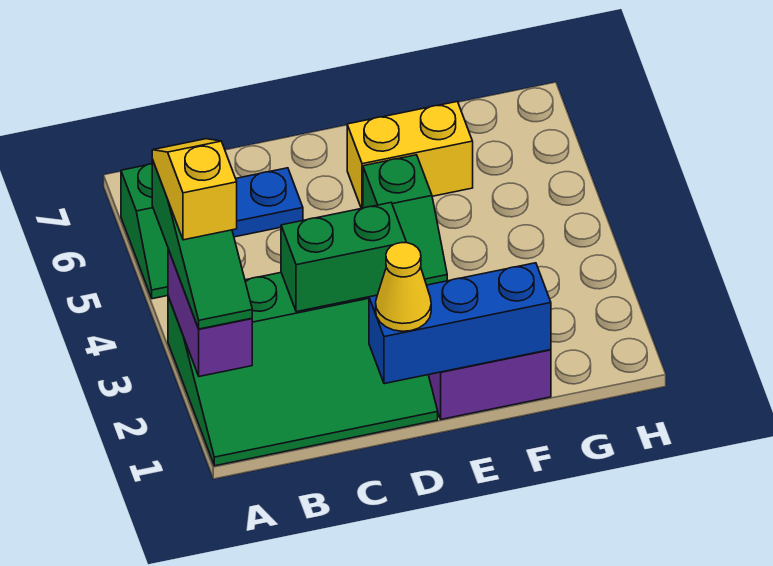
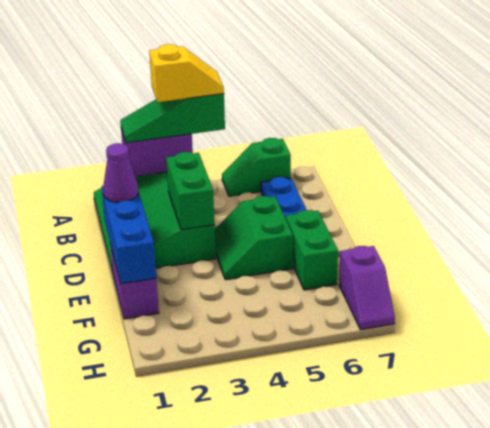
yellow 1x1 cone [376,243,431,331] -> purple 1x1 cone [103,143,138,202]
green 1x2 slope [363,155,447,285] -> green 2x2 slope [215,196,293,280]
yellow 1x2 brick [347,102,473,209] -> green 1x2 brick [286,210,338,290]
none -> purple 1x2 slope [339,246,395,330]

